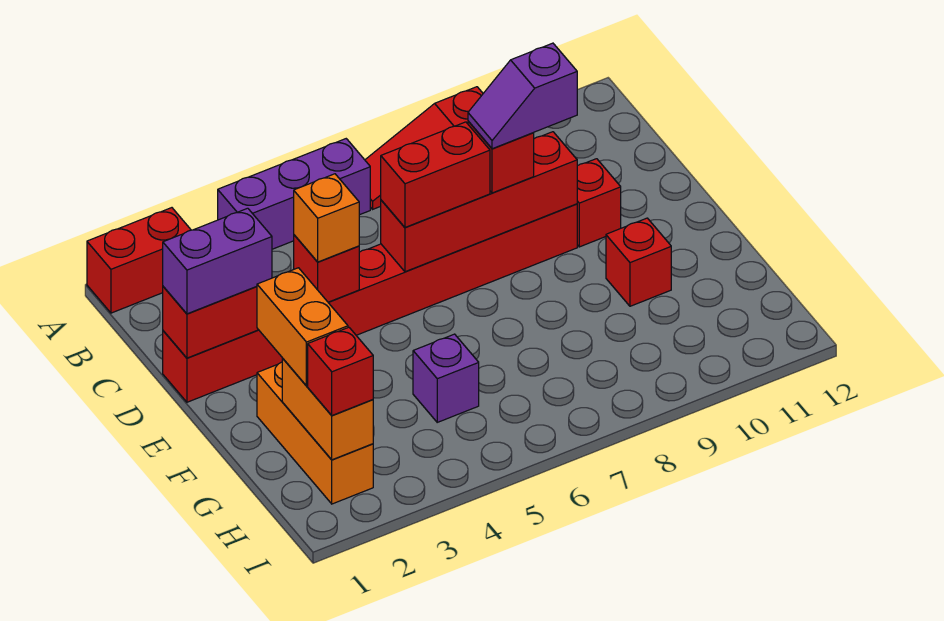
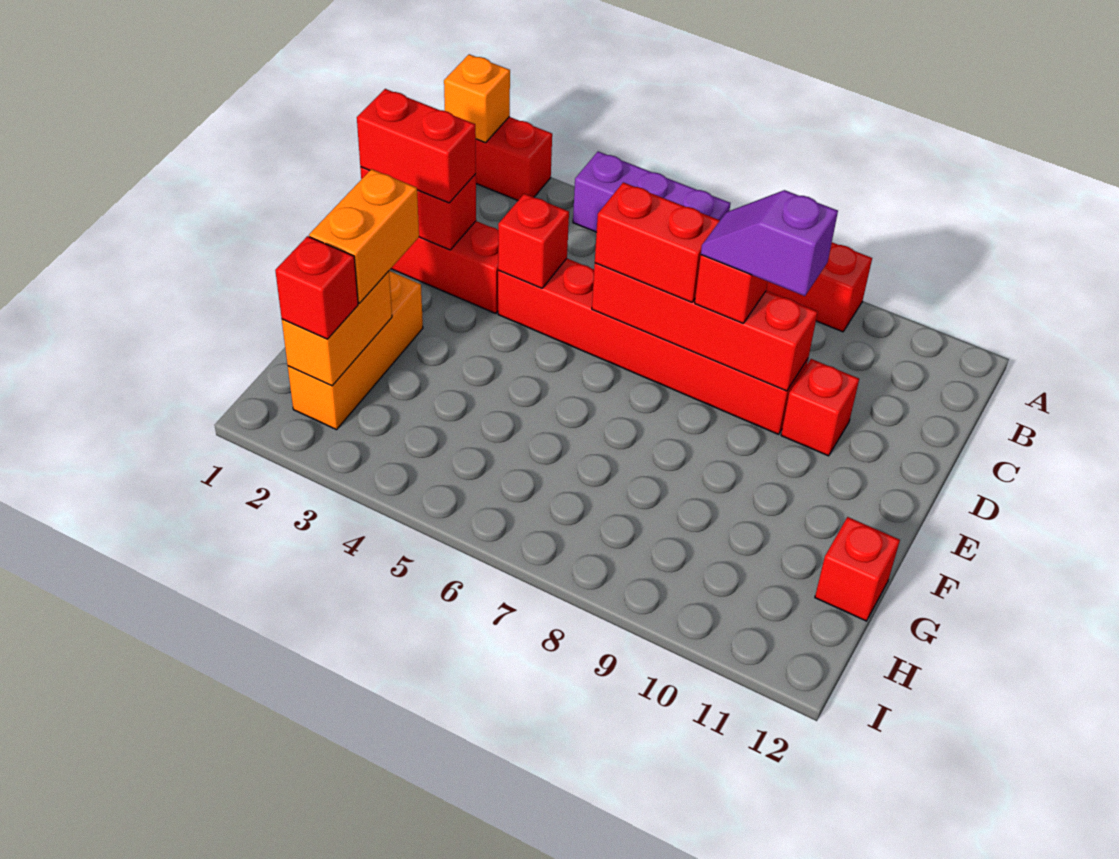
purple 1x2 brick [163,208,272,314] -> red 1x2 brick [357,89,476,203]
orange 1x1 brick [294,174,359,262] -> orange 1x1 brick moved to [444,54,510,143]
red 1x1 brick [606,218,671,306] -> red 1x1 brick moved to [815,517,900,621]
purple 1x1 brick [413,334,479,422] -> none

